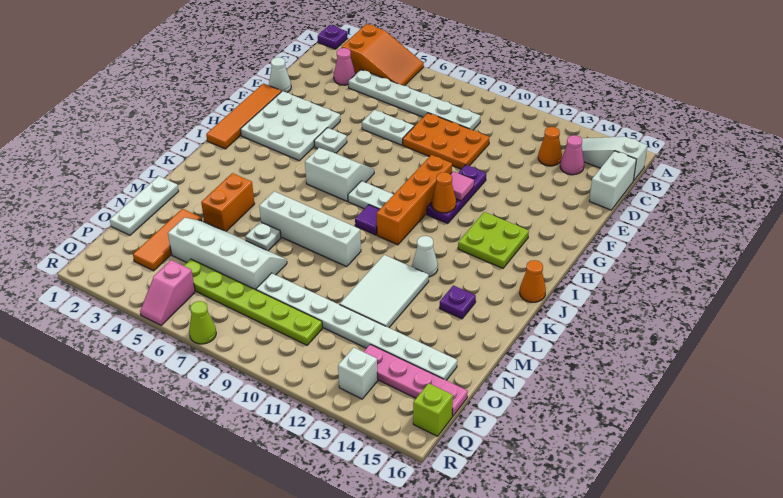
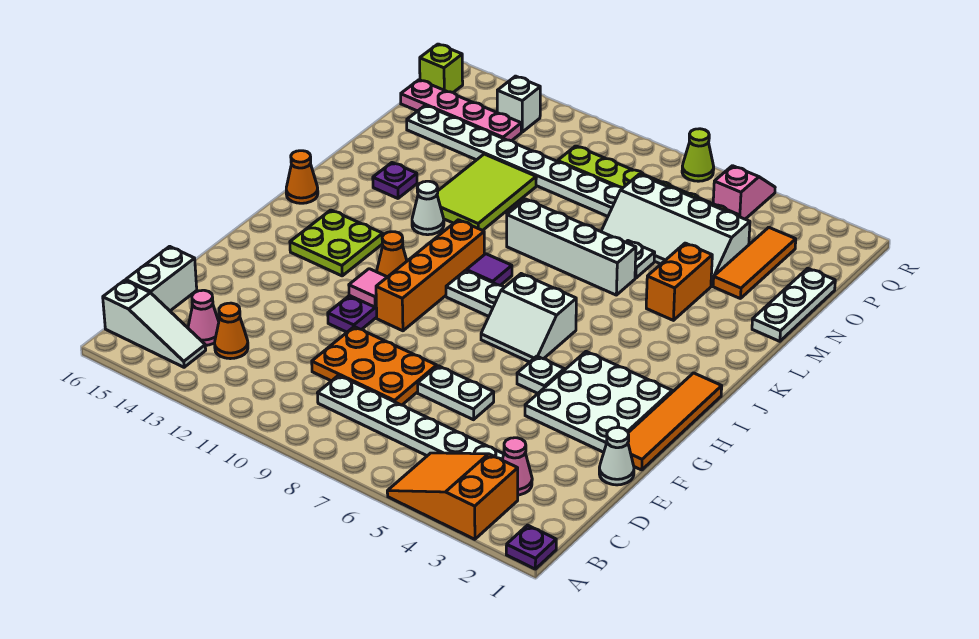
white 2x3 tile [340,255,429,328] -> lime 2x3 tile [437,154,536,230]

